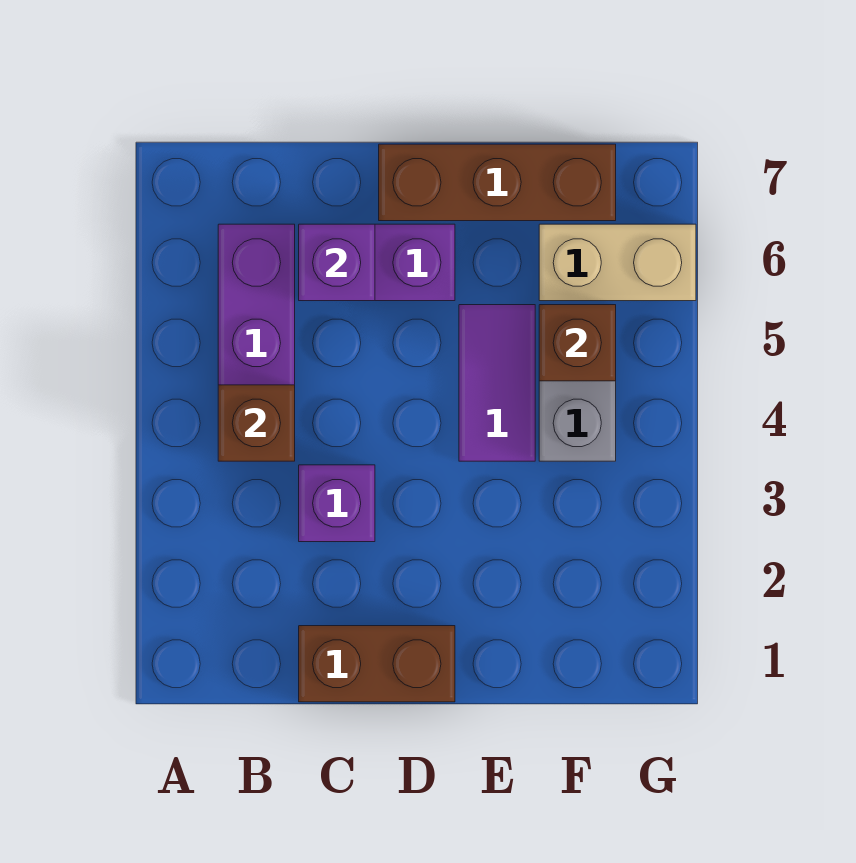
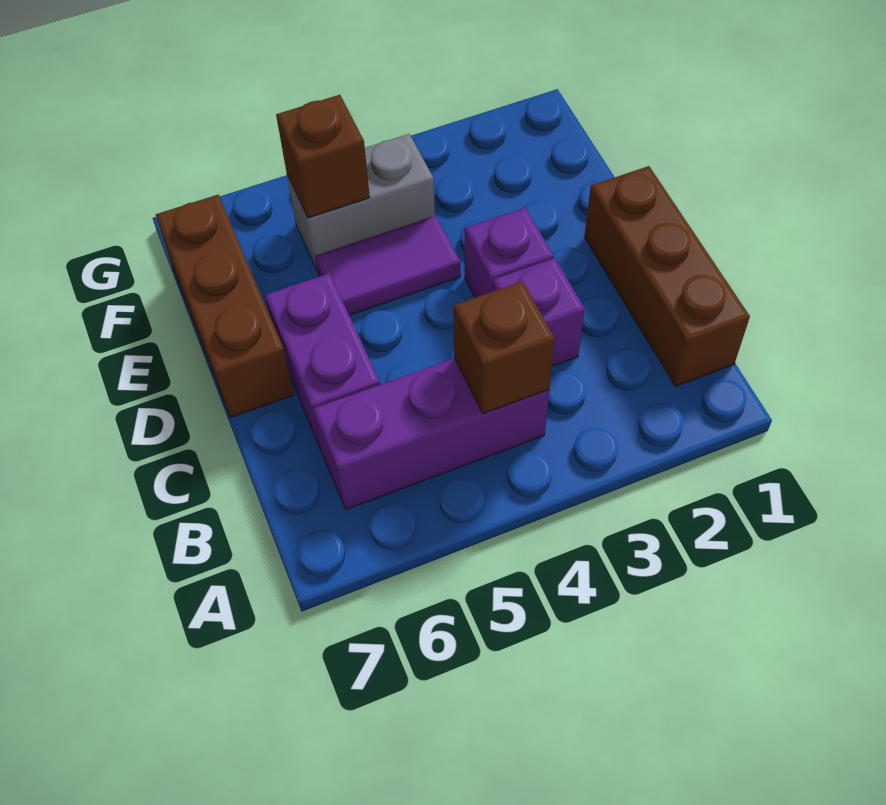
brown 1x2 brick [299,626,455,702] -> brown 1x3 brick [585,166,750,386]
purple 1x1 brick [299,224,375,301] -> purple 1x1 brick moved to [464,208,553,297]
tan 1x2 brick [539,224,696,301] -> none

